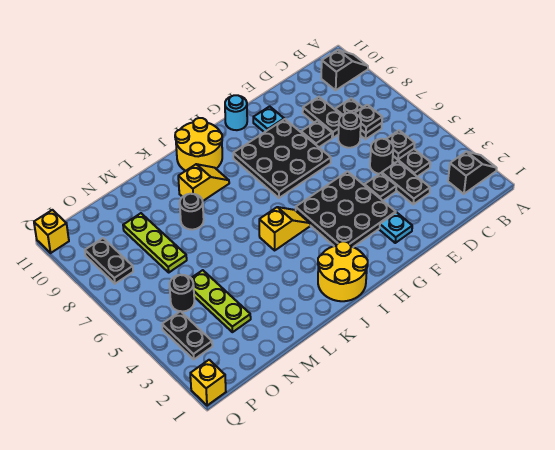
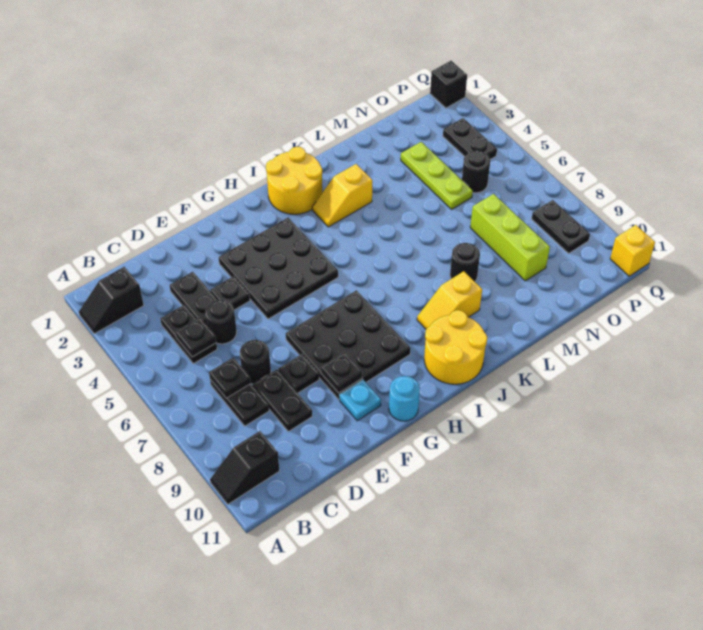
cyan 1x1 plate [380,212,412,243] -> none
none -> black 1x1 plate [321,352,362,393]
yellow 1x2 slope [259,207,310,250] -> yellow 1x2 slope moved to [312,164,372,227]
lime 1x3 plate [123,213,187,272] -> lime 1x3 brick [470,194,550,281]
yellow 1x1 brick [190,360,226,406] -> black 1x1 brick [430,61,467,108]

